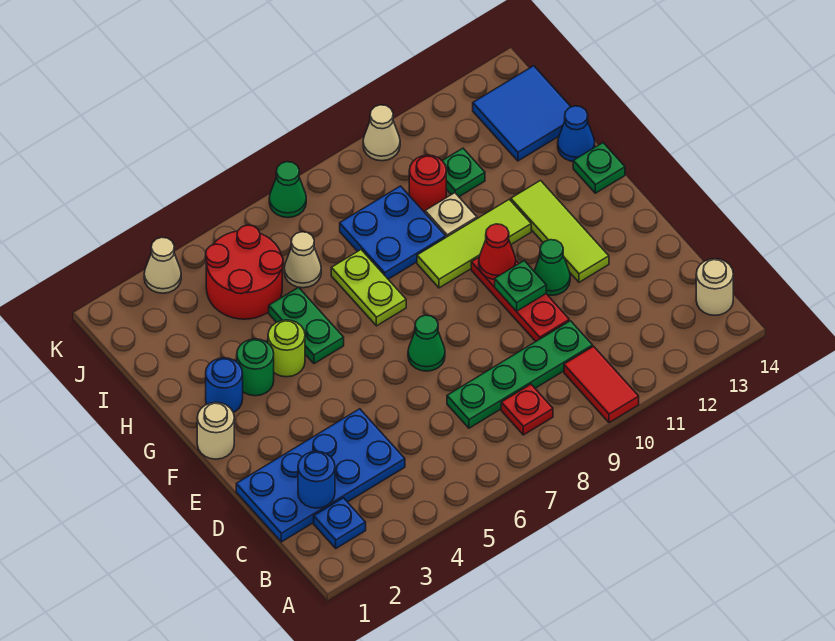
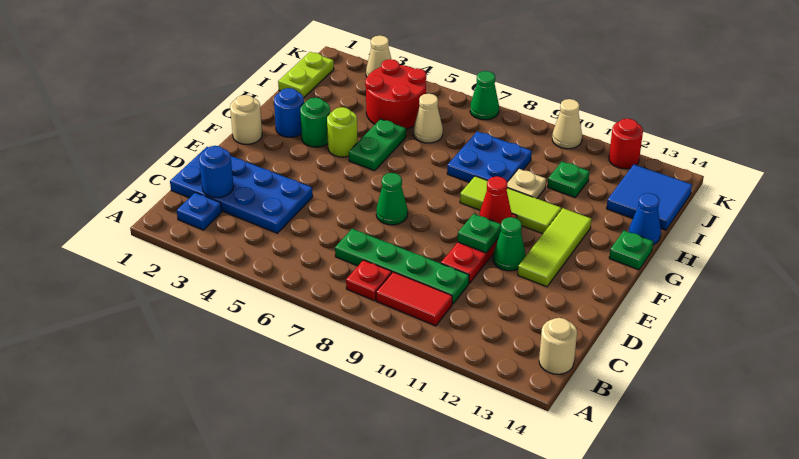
red 1x2 tile [564,346,639,423] -> red 1x2 tile turned to [376,272,452,326]
lime 1x2 plate [331,250,406,326] -> lime 1x2 plate moved to [278,52,334,98]
red 1x1 round brick [409,155,446,212] -> red 1x1 round brick moved to [609,119,643,169]

